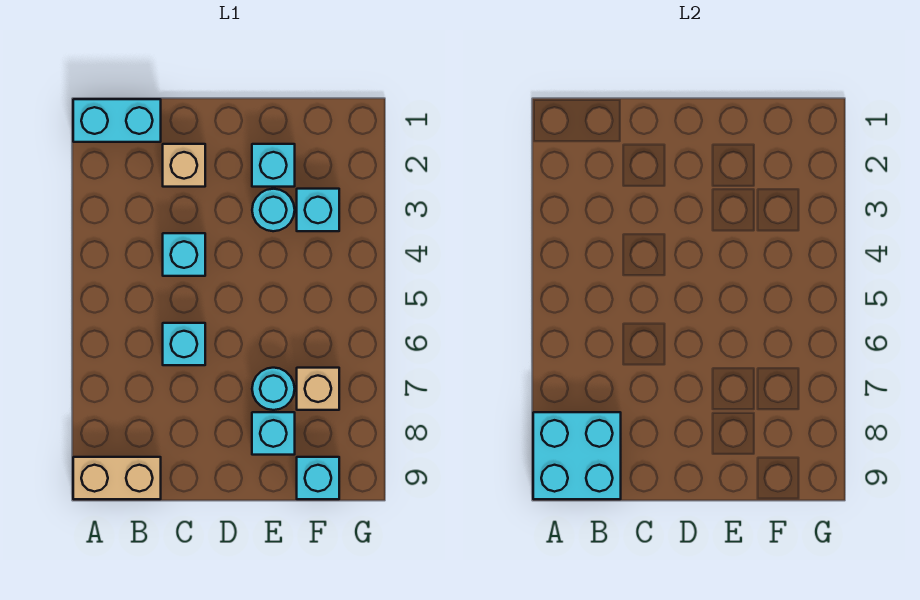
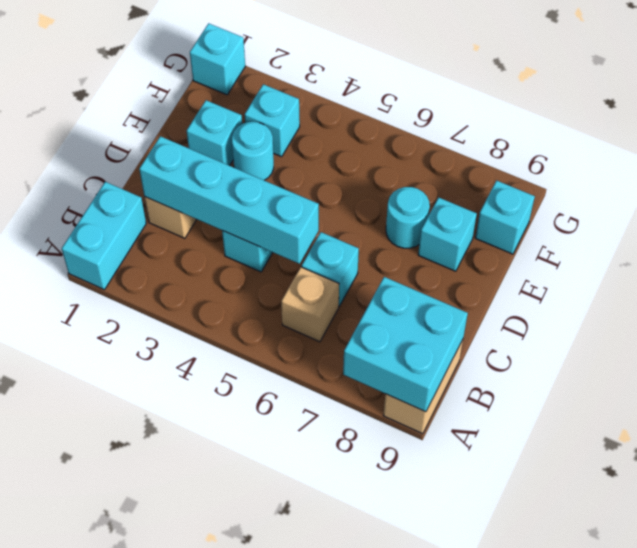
none -> cyan 1x4 brick [139,136,319,264]
tan 1x1 brick [297,368,339,410] -> tan 1x1 brick moved to [281,267,339,342]
none -> cyan 1x1 brick [190,23,245,95]

